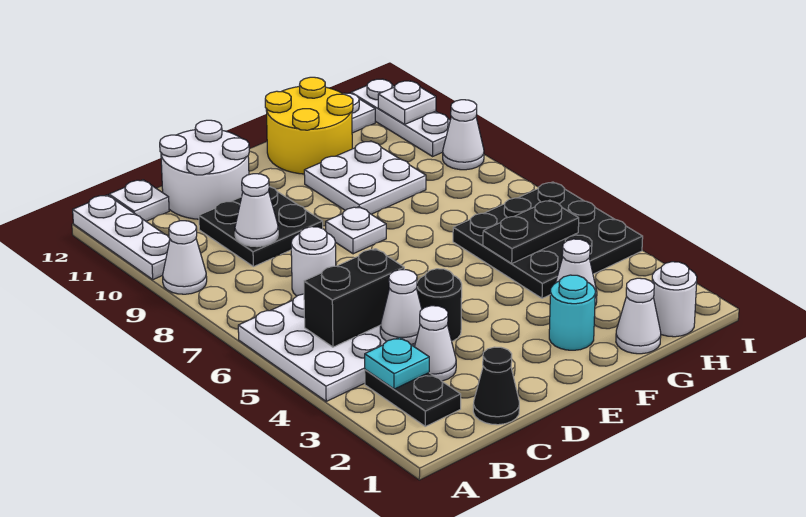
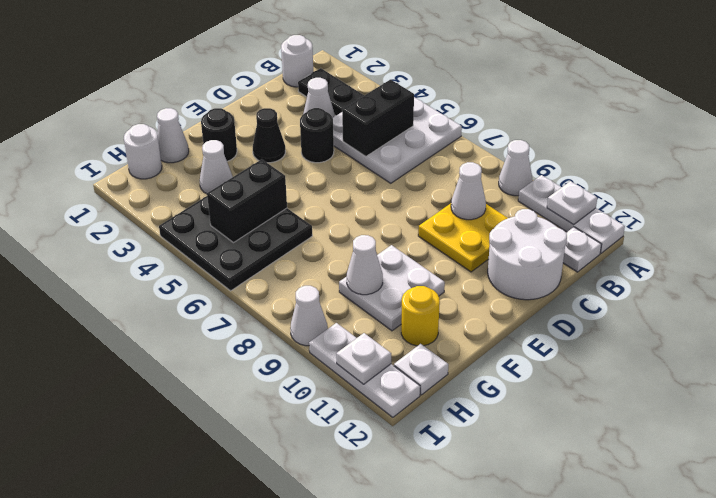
cyan 1x1 plate [365,337,429,389] -> none
black 1x1 cone [473,347,519,425] -> black 1x1 cone moved to [253,108,285,163]
white 1x1 cone [380,270,422,344] -> white 1x1 cone moved to [347,235,383,295]
white 1x1 round brick [291,227,336,296] -> white 1x1 round brick moved to [281,35,313,87]
black 2x2 plate [199,187,323,267] -> yellow 2x2 plate [418,204,508,272]
white 1x1 plate [326,207,386,254] -> white 1x1 plate moved to [547,181,597,225]
cyan 1x1 round brick [549,275,595,350] -> black 1x1 round brick [201,108,237,161]
yellow 2x2 round brick [265,77,353,174] -> yellow 1x1 round brick [401,286,440,346]
black 1x2 plate [483,200,579,263] -> black 1x2 brick [207,159,287,243]

